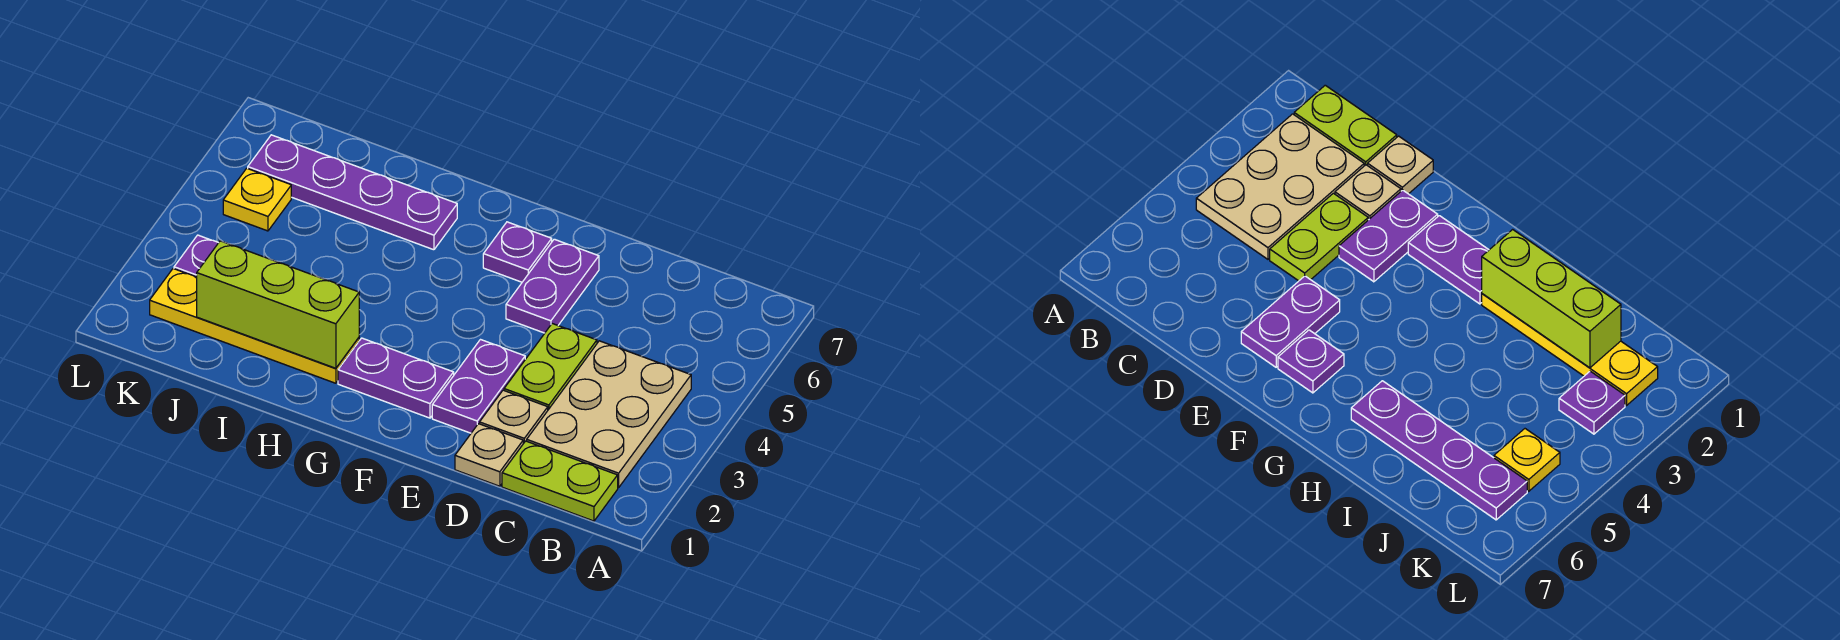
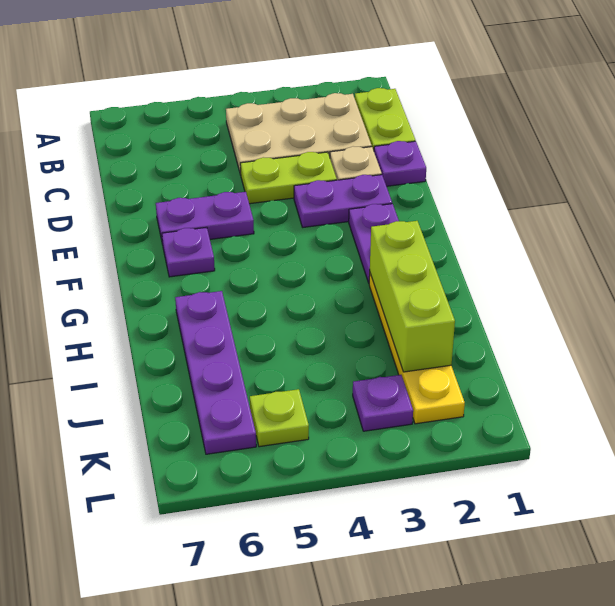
tan 1x1 plate [455,424,523,486] -> purple 1x1 plate [374,141,426,186]
yellow 1x1 plate [223,168,291,231] -> lime 1x1 plate [250,389,309,447]

